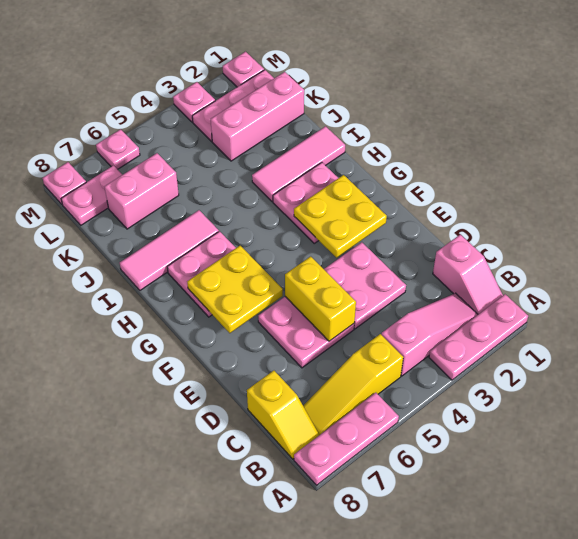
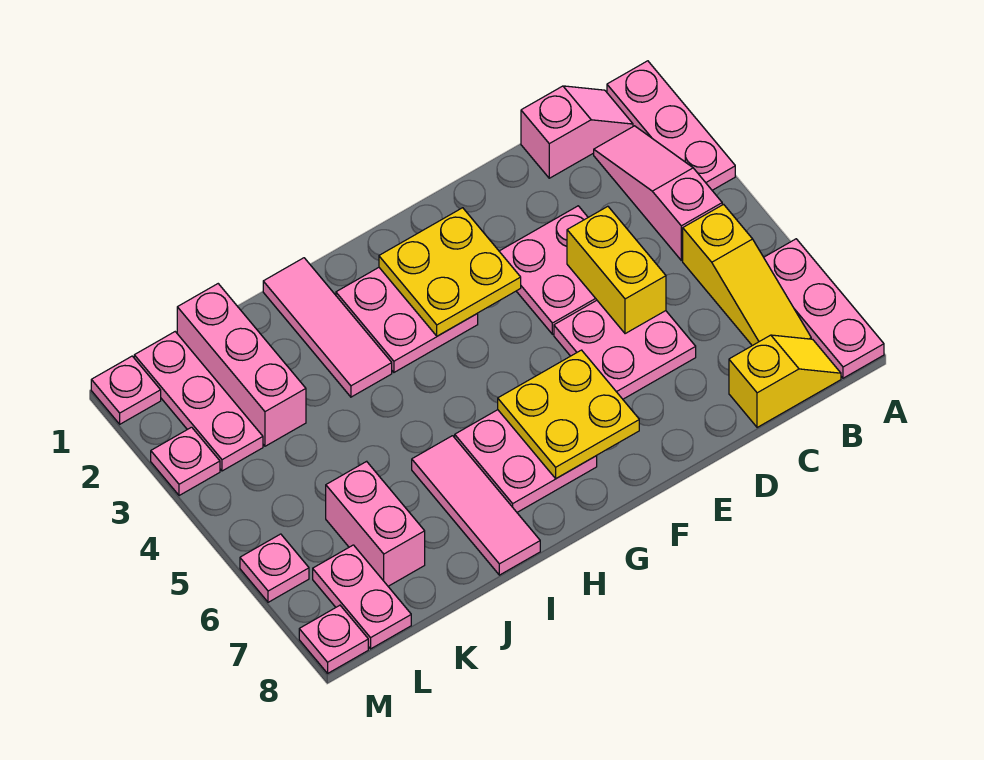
yellow 1x2 brick [285,256,356,341] -> yellow 1x2 brick turned to [567,206,666,334]

